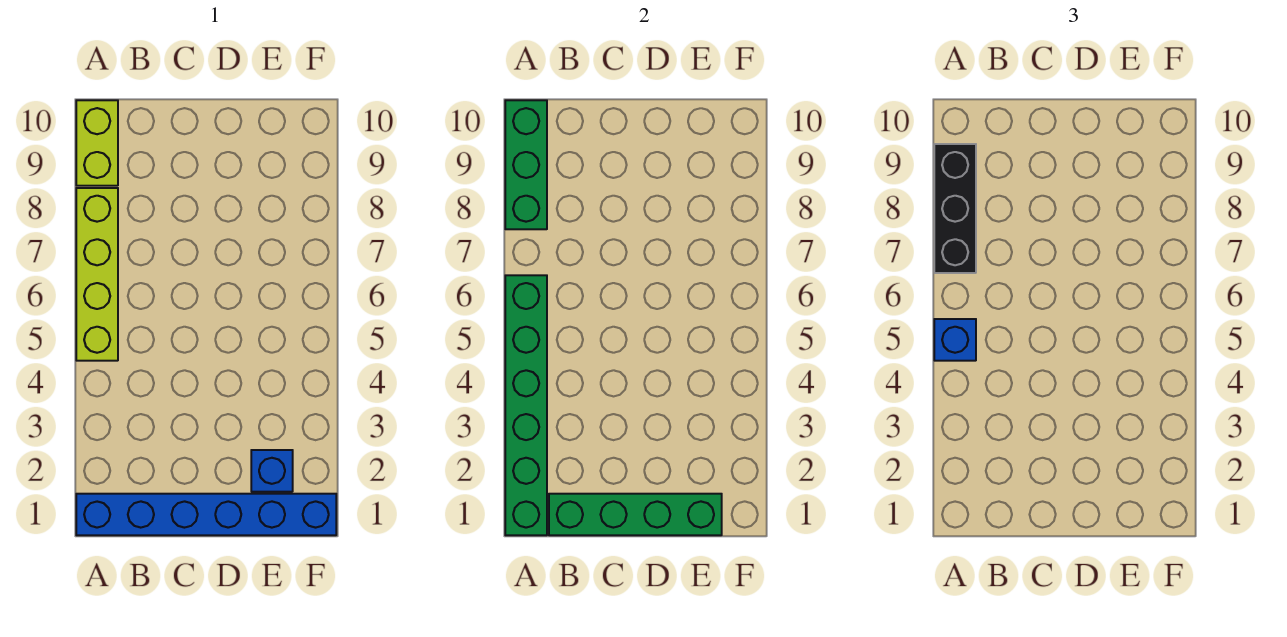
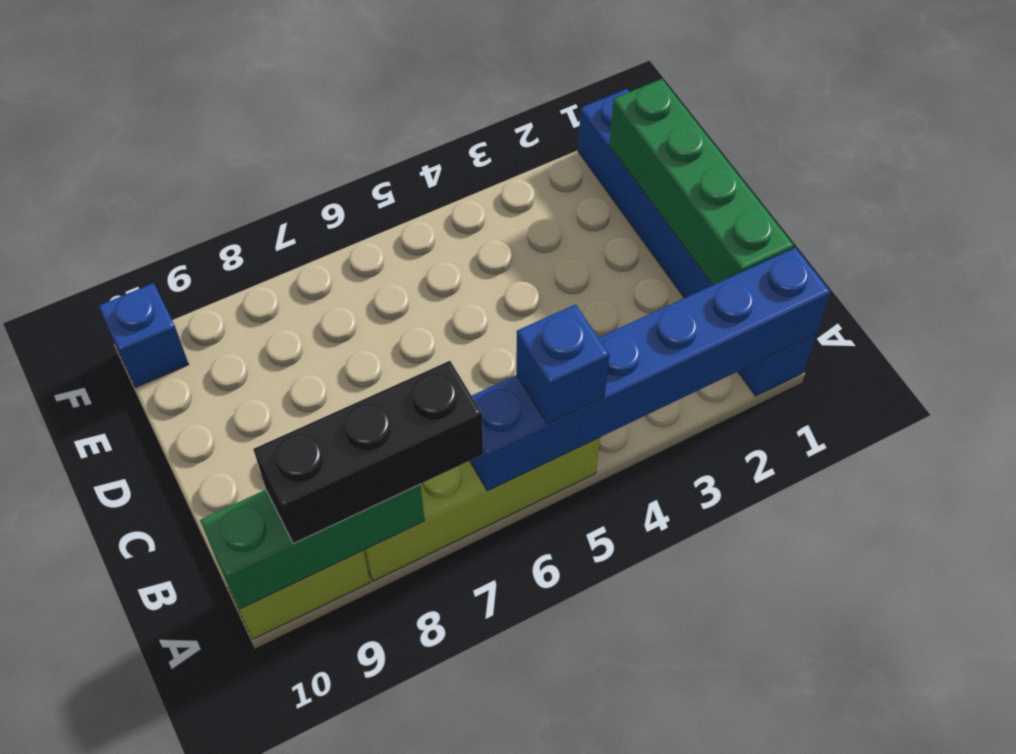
green 1x6 brick [505,275,547,535] -> blue 1x6 brick [470,248,831,491]
blue 1x1 brick [251,450,293,492] -> blue 1x1 brick moved to [99,283,189,387]

